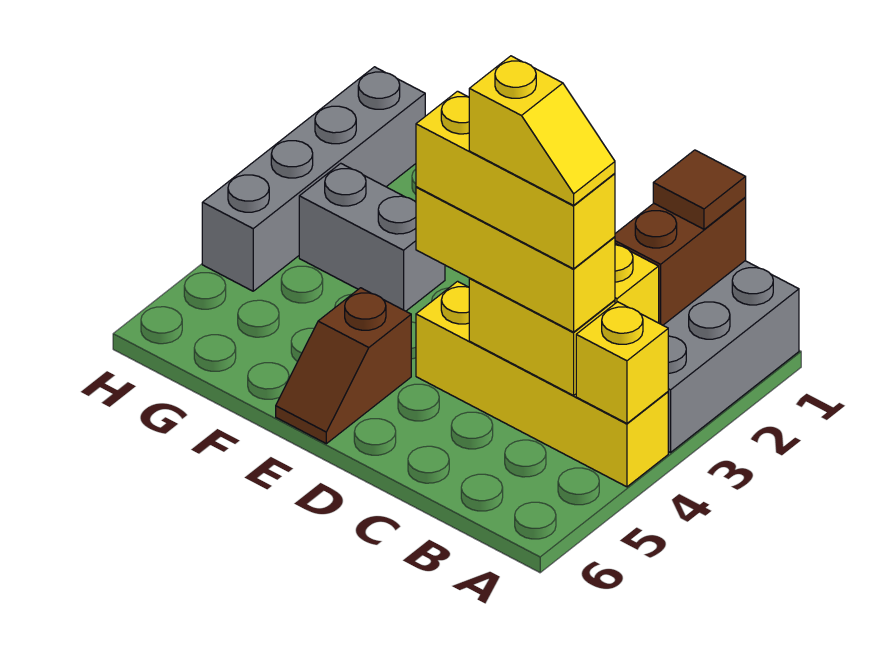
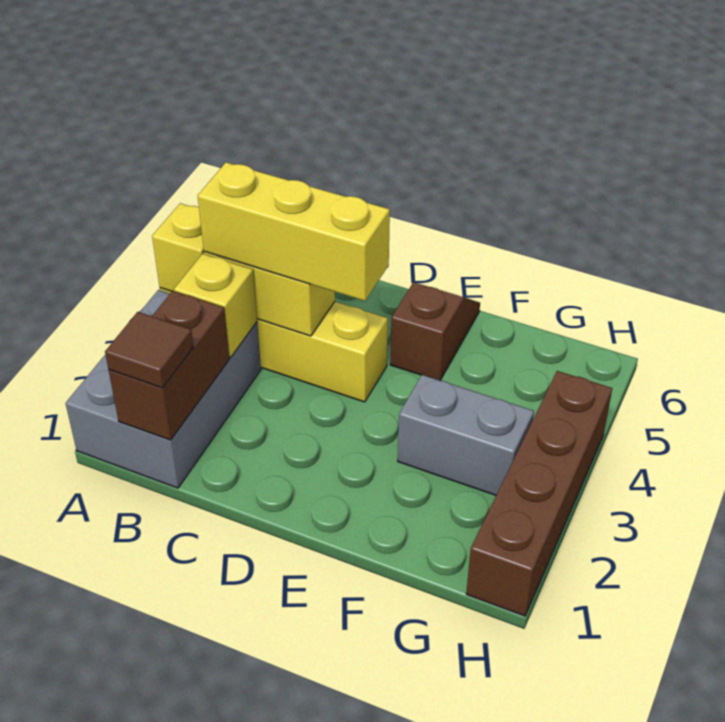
yellow 1x3 brick [416,91,615,269] -> none
yellow 1x2 slope [469,56,615,205] -> none
grey 1x4 brick [202,67,425,291] -> brown 1x4 brick [466,371,612,616]

